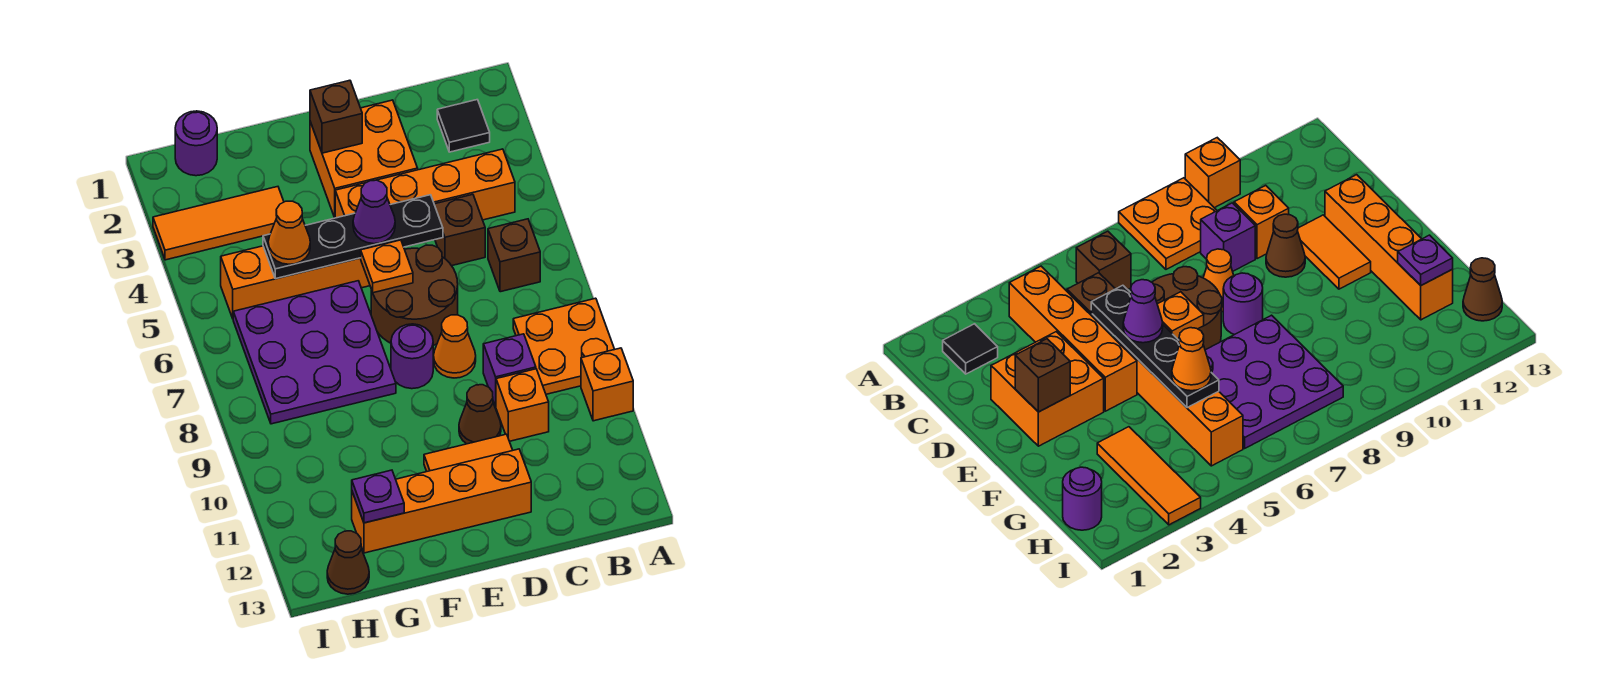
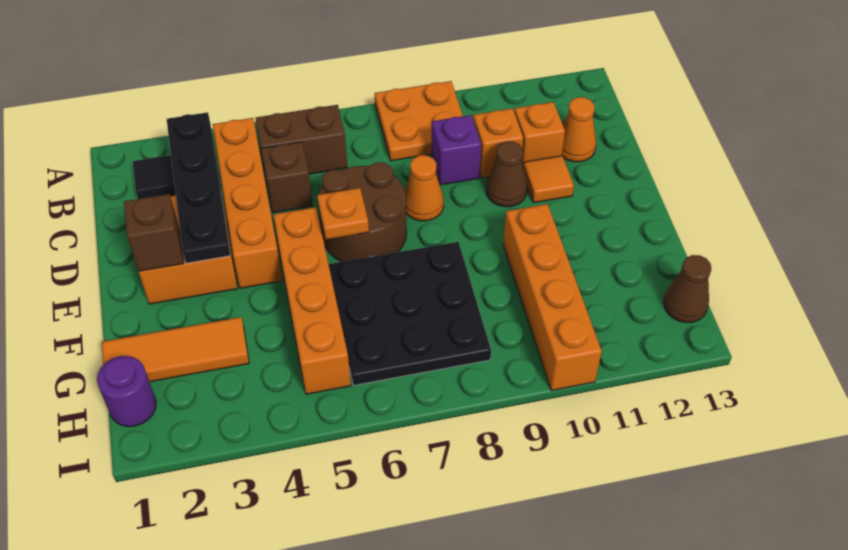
orange 1x1 brick [581,348,633,421] -> orange 1x1 brick moved to [514,102,565,163]
brown 1x1 brick [488,219,540,292] -> brown 1x2 brick [256,105,347,174]
black 1x4 plate [263,195,443,279] -> black 1x4 plate moved to [167,112,231,263]
orange 1x2 tile [424,434,513,471] -> orange 1x1 tile [523,156,574,203]
orange 1x4 brick [352,449,531,553] -> orange 1x4 brick moved to [503,204,602,391]
purple 1x1 cone [353,180,395,244] -> none
purple 1x1 round brick [391,324,433,389] -> none
purple 3x3 plate [233,281,396,424] -> black 3x3 plate [329,242,491,385]
orange 1x3 tile [153,187,284,260] -> orange 1x3 tile turned to [102,317,249,382]
orange 1x1 cone [268,201,310,264] -> orange 1x1 cone moved to [562,97,596,162]
purple 1x1 plate [352,470,404,523] -> none

